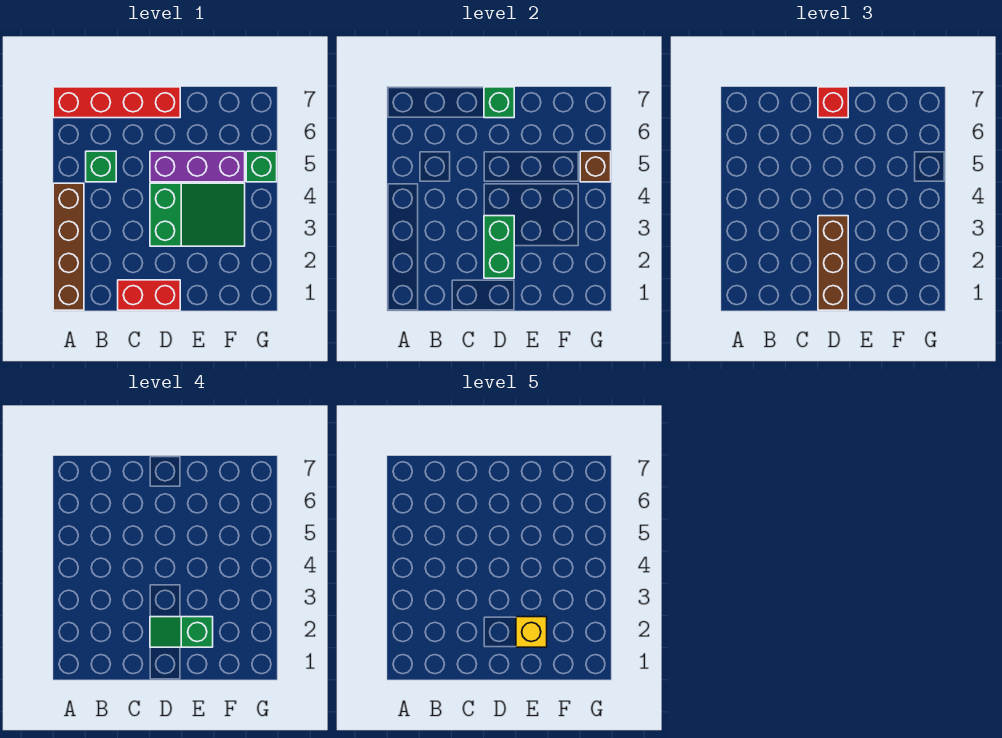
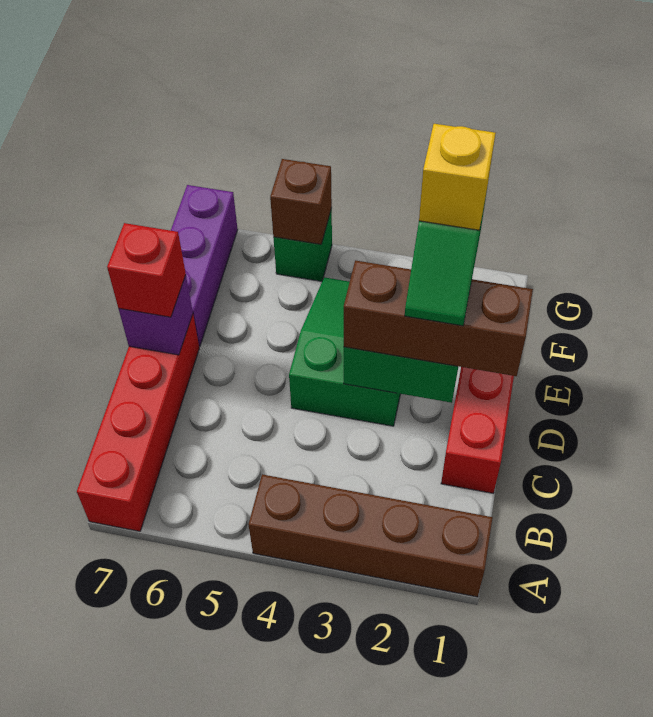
green 1x1 brick [86,151,116,182] -> none
purple 1x3 brick [150,151,245,182] -> purple 1x3 brick moved to [171,185,238,346]
green 1x1 brick [484,87,514,118] -> purple 1x1 brick [119,275,193,355]

